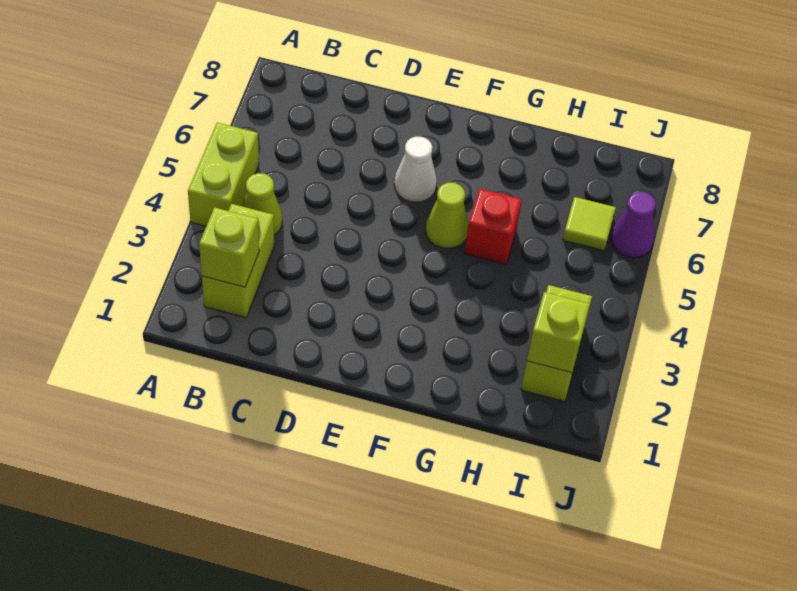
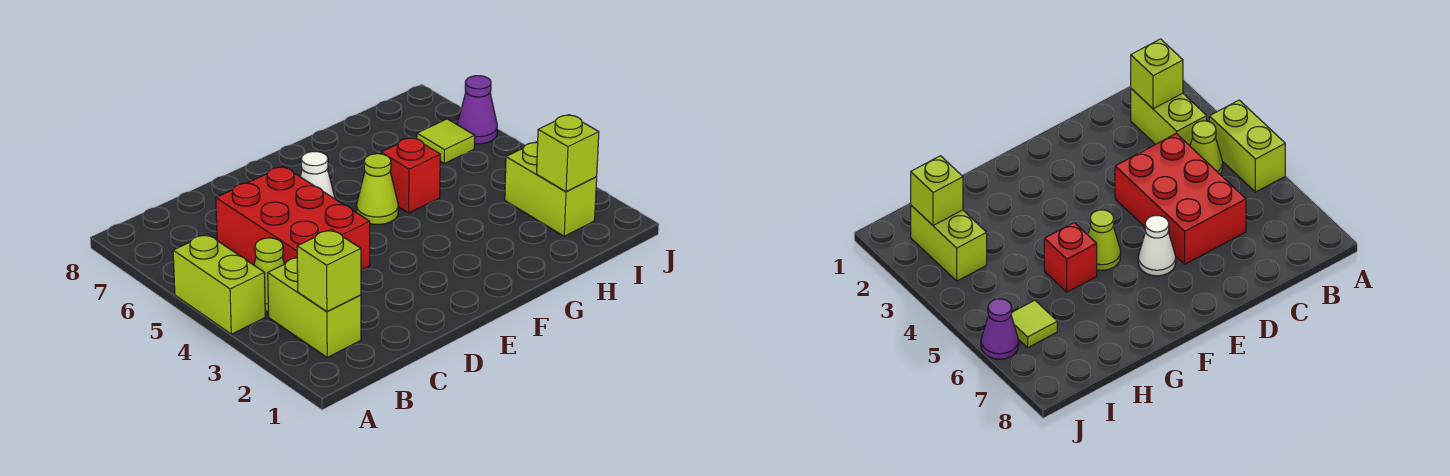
none -> red 2x3 brick [216,166,370,270]

